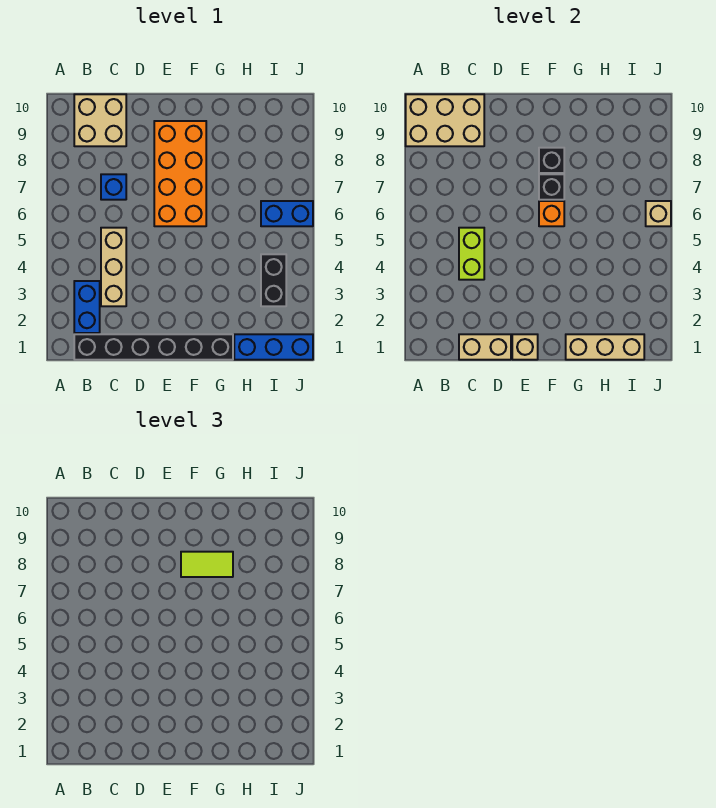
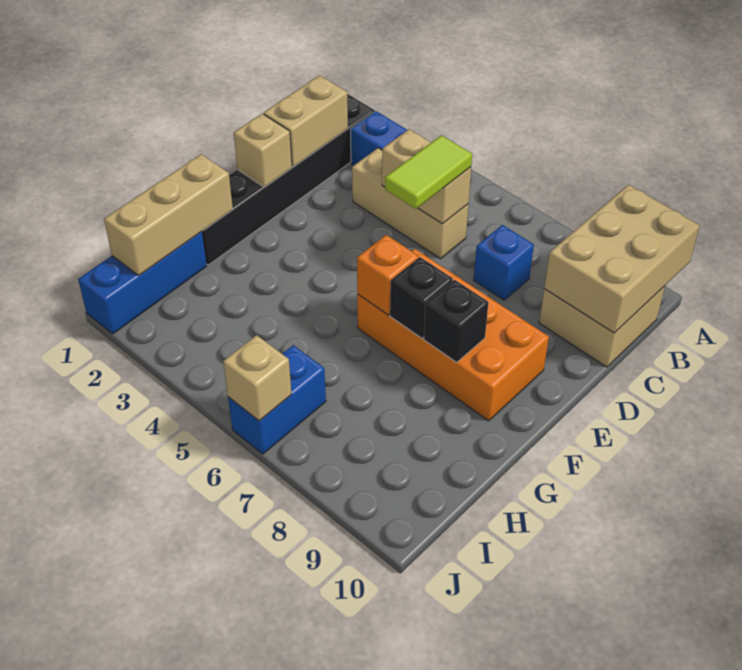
lime 1x2 brick [459,228,484,280] -> tan 1x2 brick [382,129,471,224]
lime 1x2 tile [181,552,233,577] -> lime 1x2 tile moved to [385,135,472,209]
black 1x2 brick [261,254,286,306] -> none

